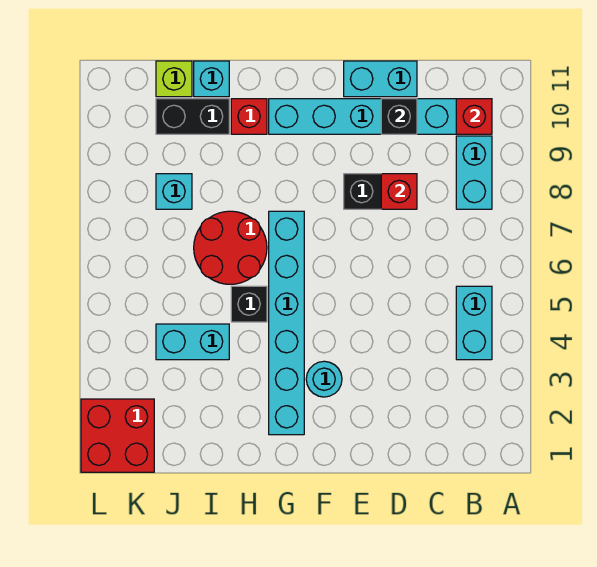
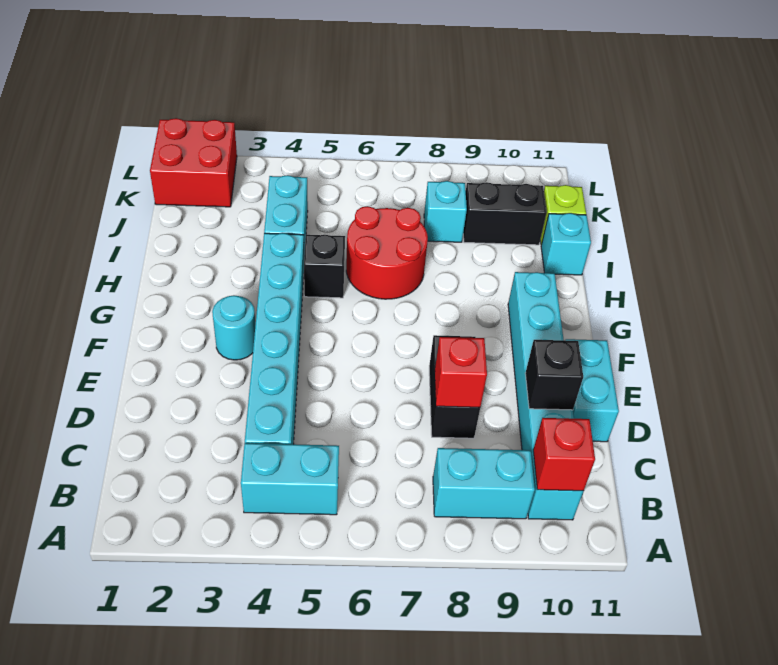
cyan 1x6 brick [269,211,304,435] -> cyan 1x6 brick turned to [245,233,304,444]
red 1x1 brick [231,99,267,134] -> none
black 1x2 brick [156,99,229,134] -> black 1x2 brick turned to [463,182,547,245]

